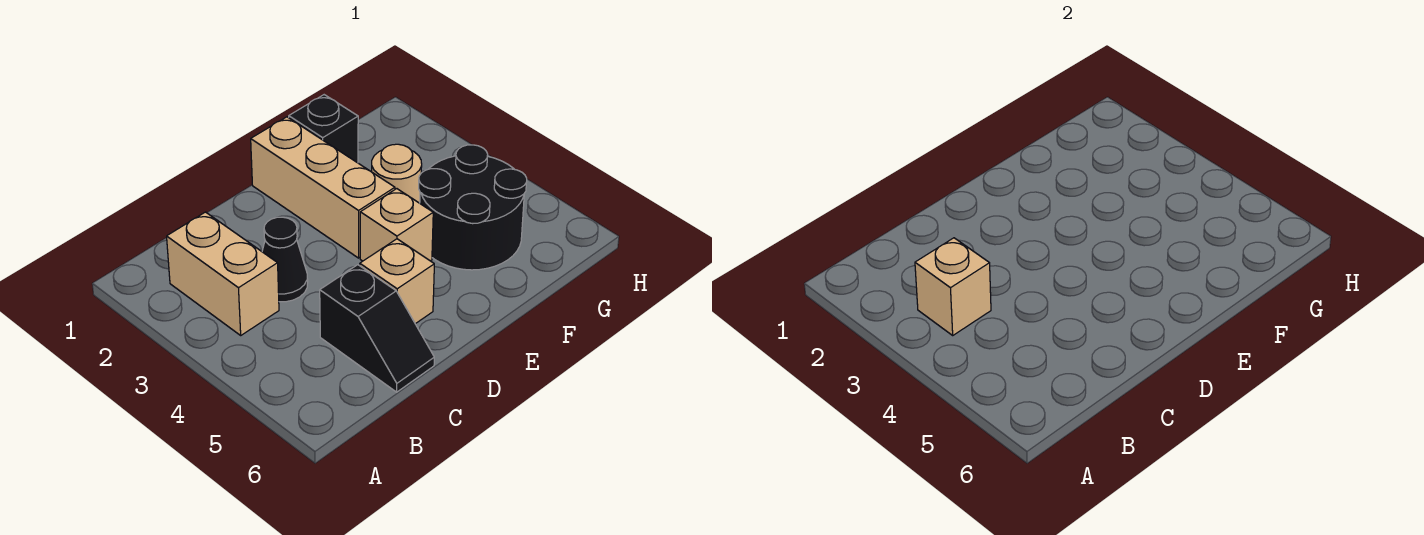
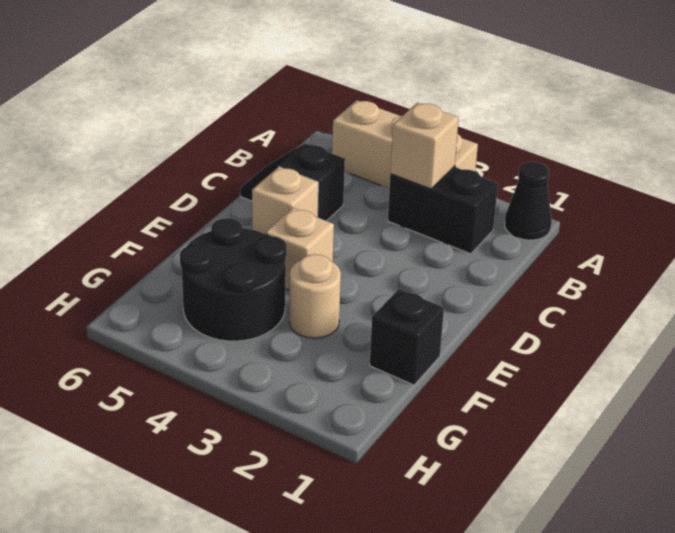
tan 1x2 brick [167,212,279,335] -> black 1x2 brick [388,167,498,254]
black 1x1 cone [262,217,308,302] -> black 1x1 cone moved to [505,162,552,240]
tan 1x3 brick [251,117,395,258] -> tan 1x3 brick moved to [332,100,478,188]

